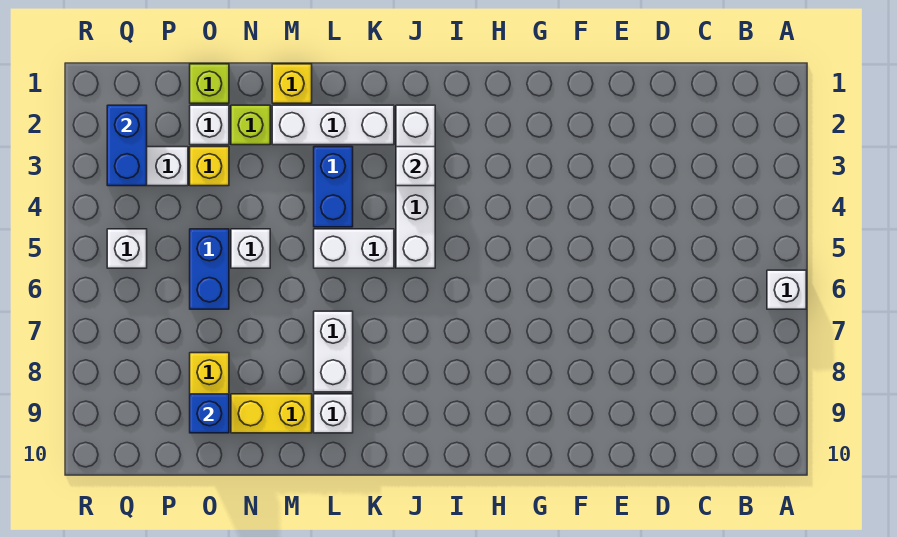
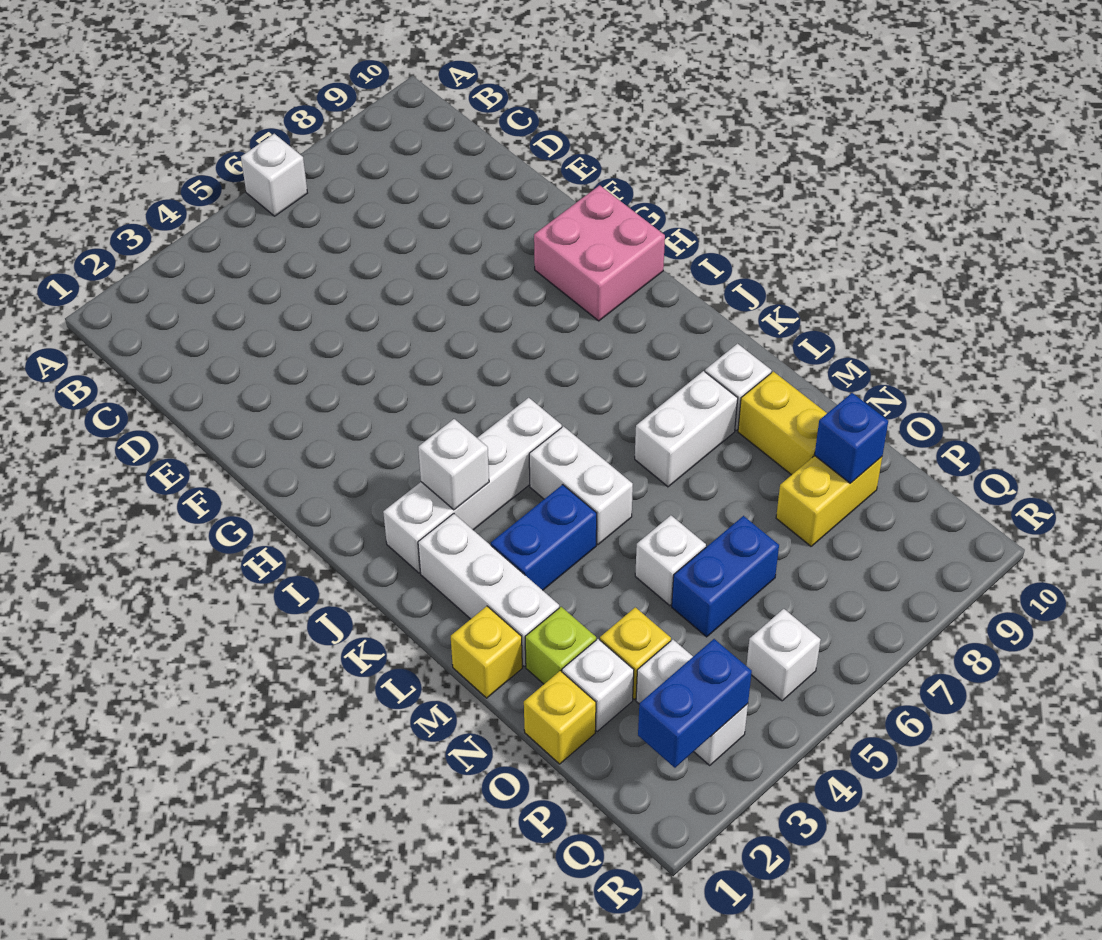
none -> pink 2x2 brick [534,185,665,321]
lime 1x1 brick [190,64,229,103] -> yellow 1x1 brick [524,671,596,764]

